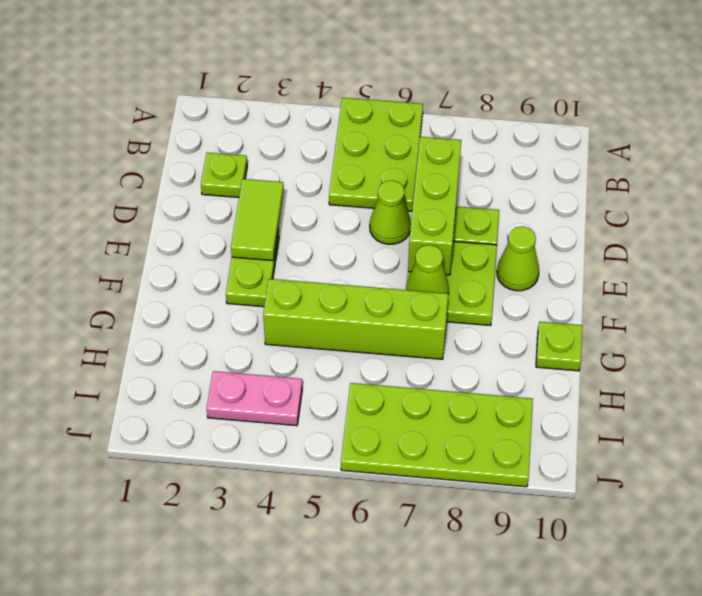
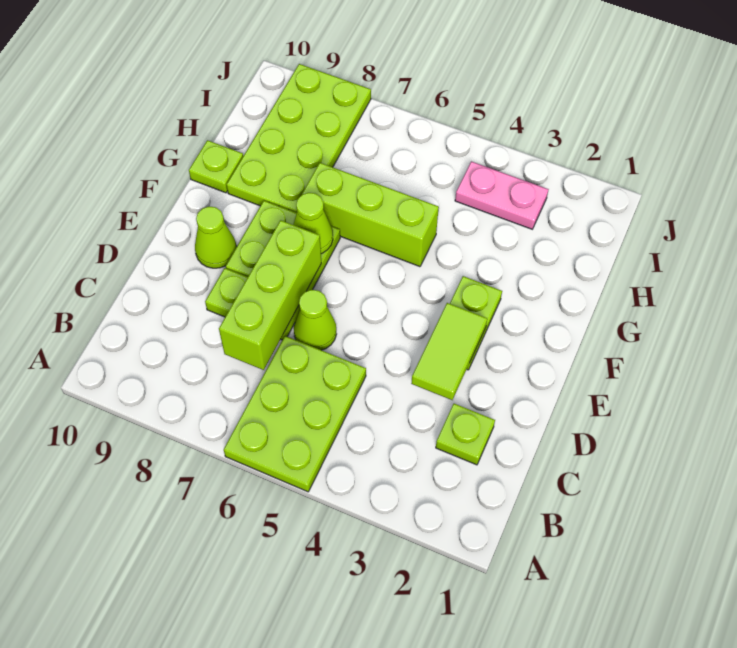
lime 1x4 brick [263,279,448,359] -> lime 1x3 brick [302,163,439,267]
lime 2x4 plate [341,383,533,487] -> lime 2x4 plate turned to [227,64,371,213]

